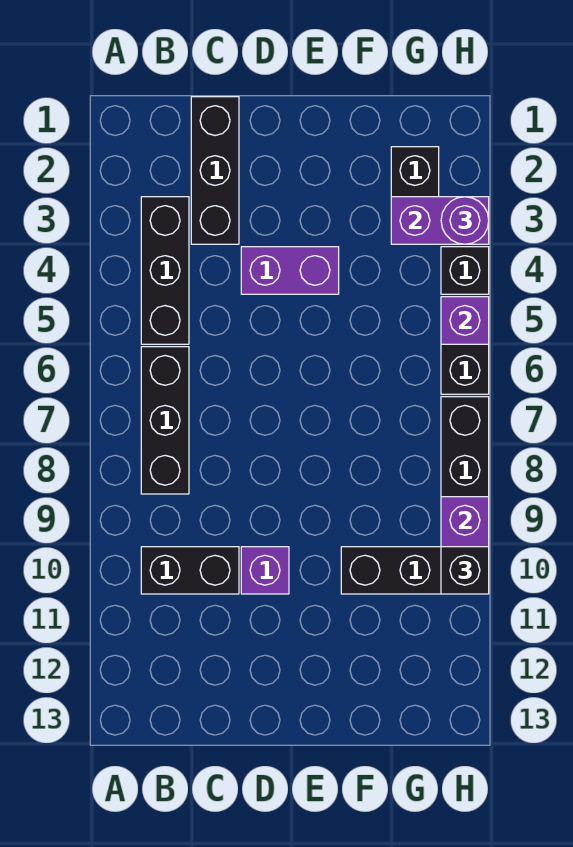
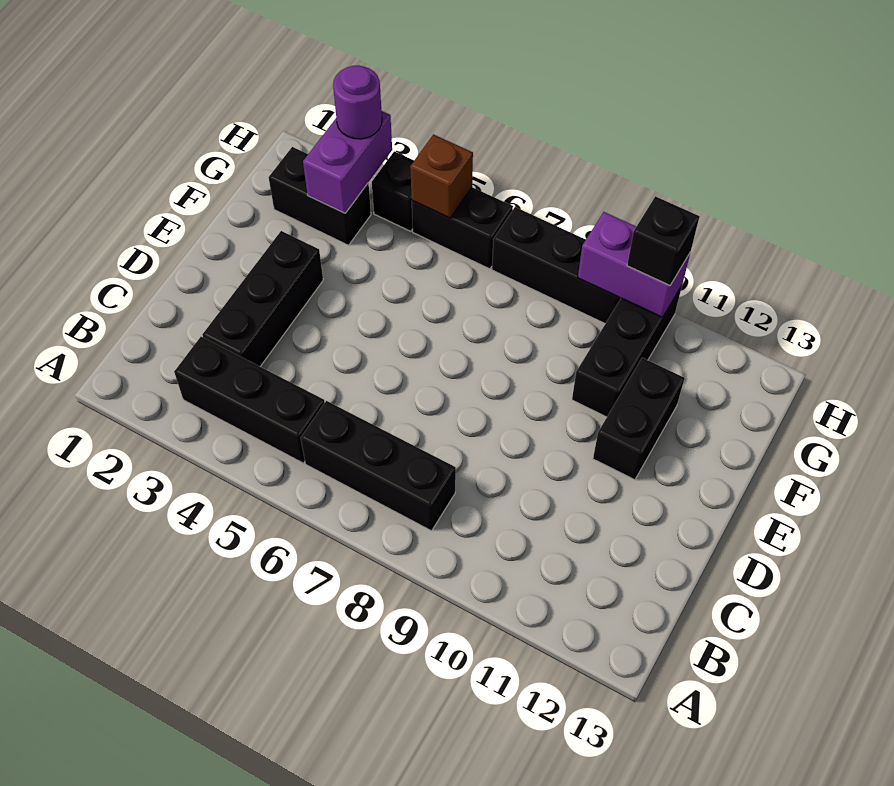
black 1x2 brick [141,547,239,594] -> black 1x2 brick moved to [593,358,685,480]
black 1x3 brick [191,97,239,244] -> black 1x3 brick turned to [202,231,323,366]
purple 1x2 brick [241,247,339,294] -> none
purple 1x1 brick [241,547,289,594] -> none
purple 1x1 brick [441,297,489,344] -> brown 1x1 brick [410,135,473,218]

